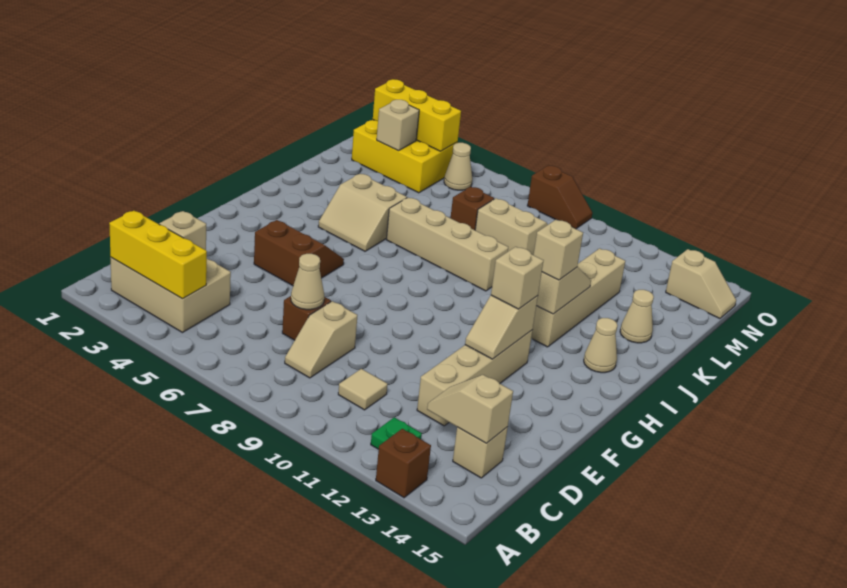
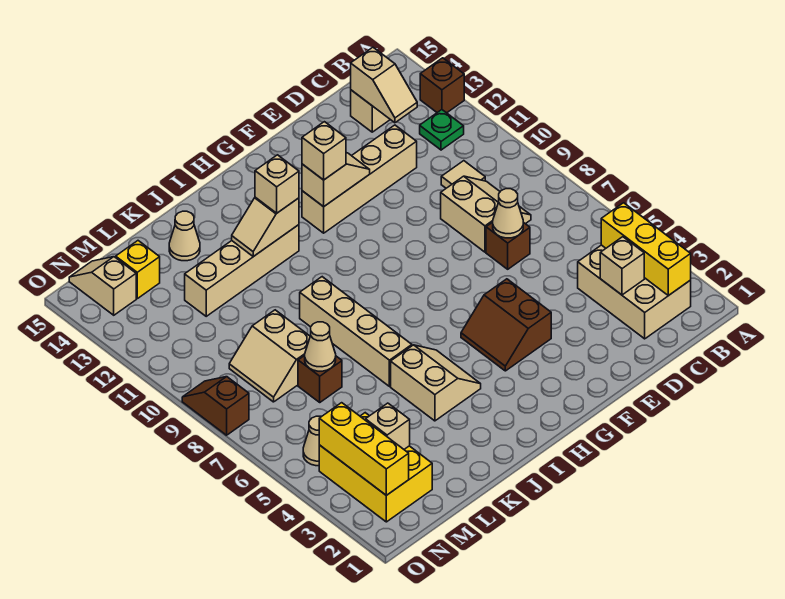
tan 1x2 slope [285,301,357,378] -> tan 2x2 slope [441,176,531,252]
tan 1x1 cone [584,318,618,373] -> tan 1x1 cone moved to [305,322,336,371]
none -> yellow 1x1 brick [116,241,160,299]

